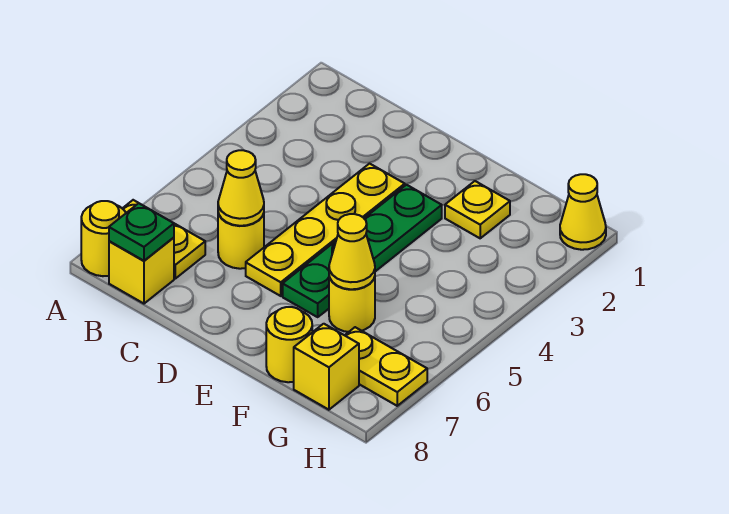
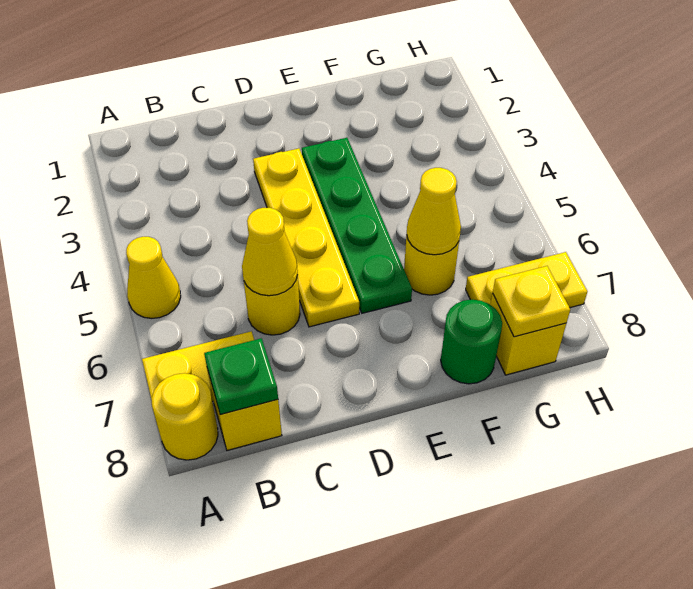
yellow 1x1 plate [445,181,510,238] -> yellow 1x1 plate moved to [493,266,570,337]
yellow 1x1 round brick [266,307,312,382] -> green 1x1 round brick [441,299,502,384]
yellow 1x1 cone [560,174,606,250] -> yellow 1x1 cone moved to [126,237,181,318]

